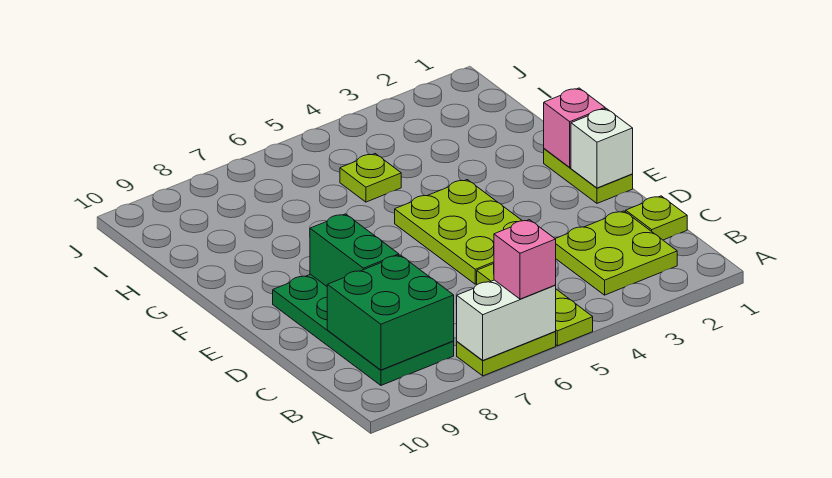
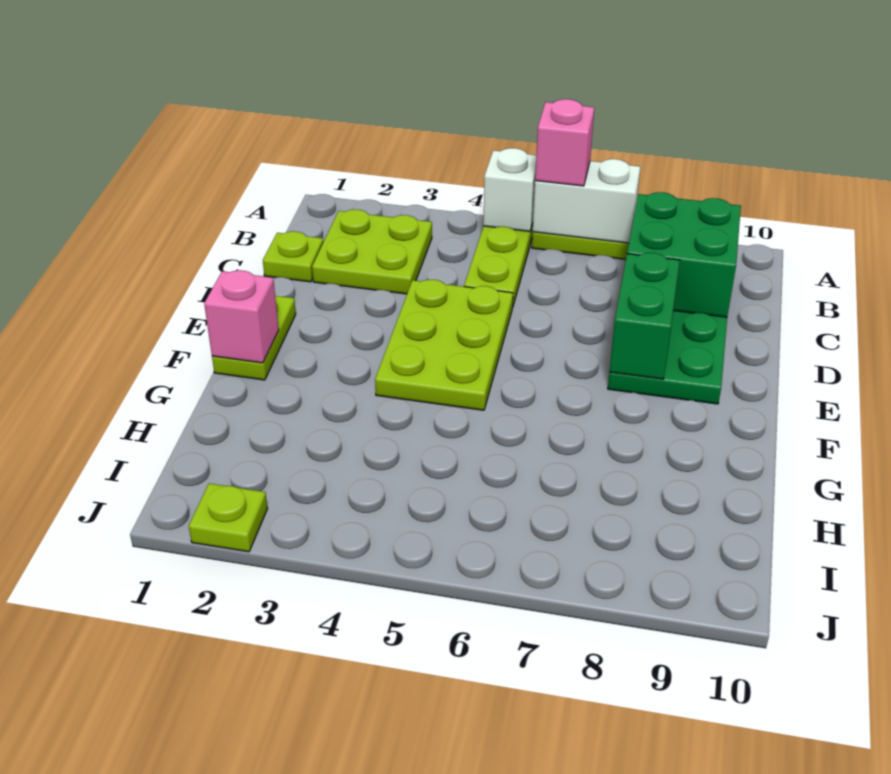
white 1x1 brick [571,109,633,188] -> white 1x1 brick moved to [483,148,536,231]
lime 1x1 plate [340,154,401,202] -> lime 1x1 plate moved to [189,483,267,552]

